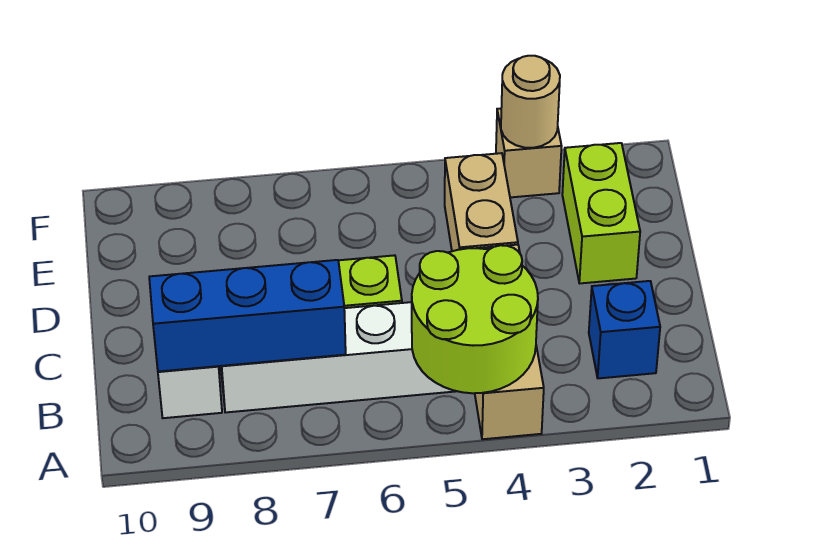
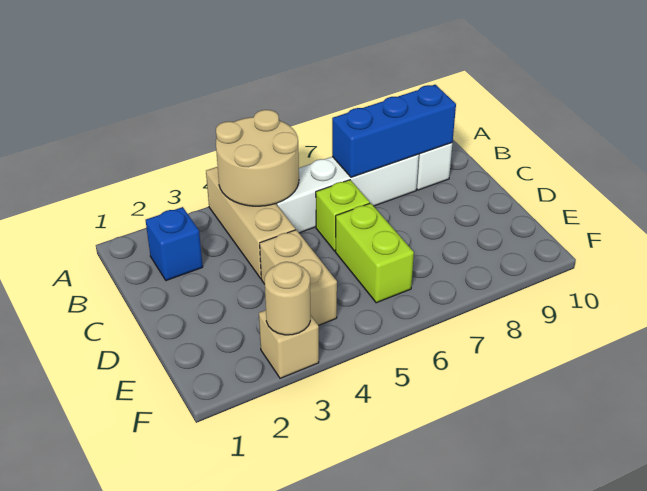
lime 2x2 round brick [412,245,538,393] -> tan 2x2 round brick [216,110,299,206]
lime 1x2 brick [562,143,640,283] -> lime 1x2 brick moved to [335,203,414,303]

